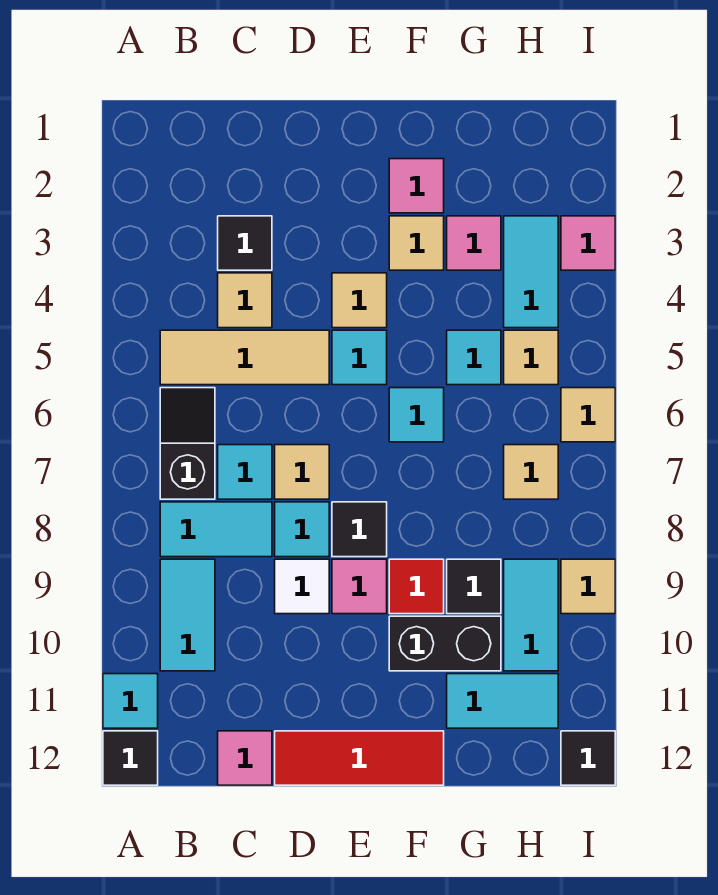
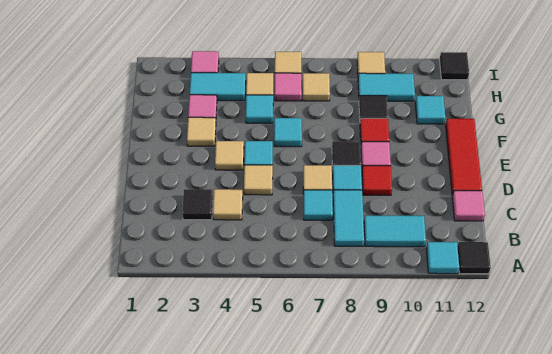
tan 1x3 tile [160,330,329,385] -> tan 1x1 tile [244,165,273,195]
black 1x2 slope [160,388,215,499] -> none
white 1x1 tile [275,559,329,614] -> red 1x1 tile [362,166,392,195]
pink 1x1 tile [389,159,444,213] -> pink 1x1 tile moved to [275,73,302,101]
black 1x2 brick [389,616,501,671] -> none
cyan 1x2 tile [447,674,558,728] -> cyan 1x1 tile [415,96,445,124]

